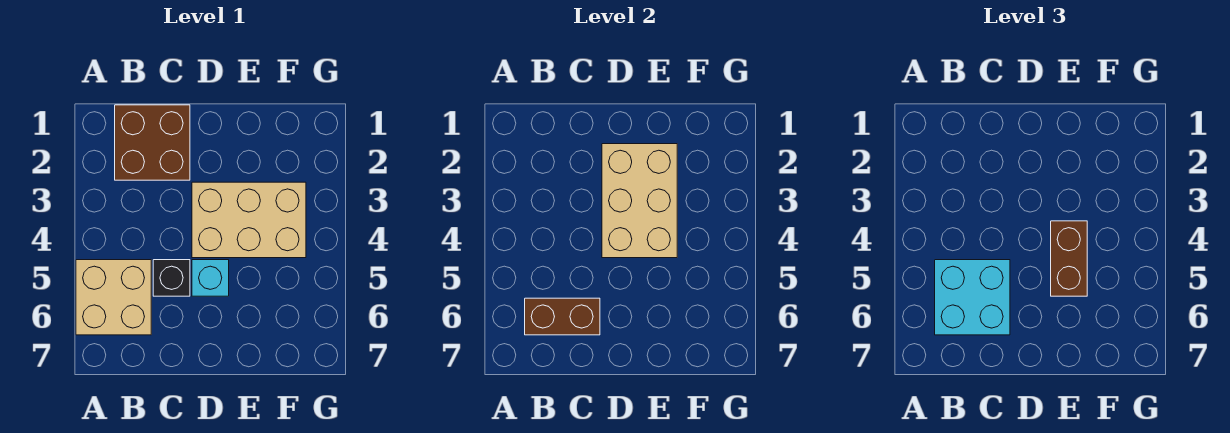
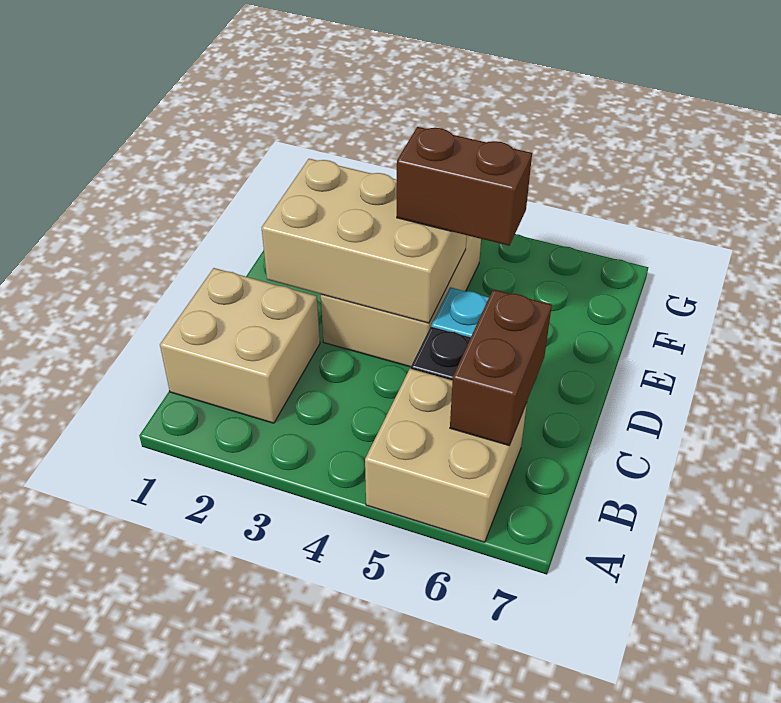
brown 2x2 brick [115,105,190,180] -> tan 2x2 brick [160,268,320,423]
cyan 2x2 brick [935,260,1010,335] -> none

